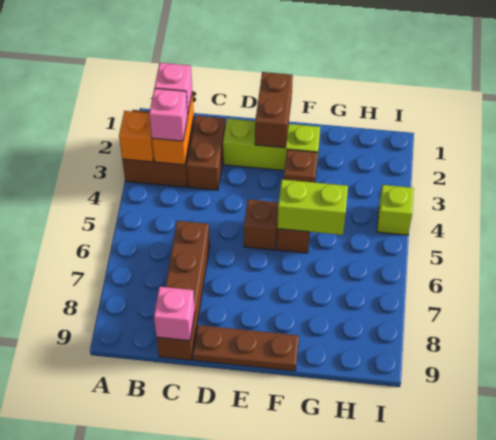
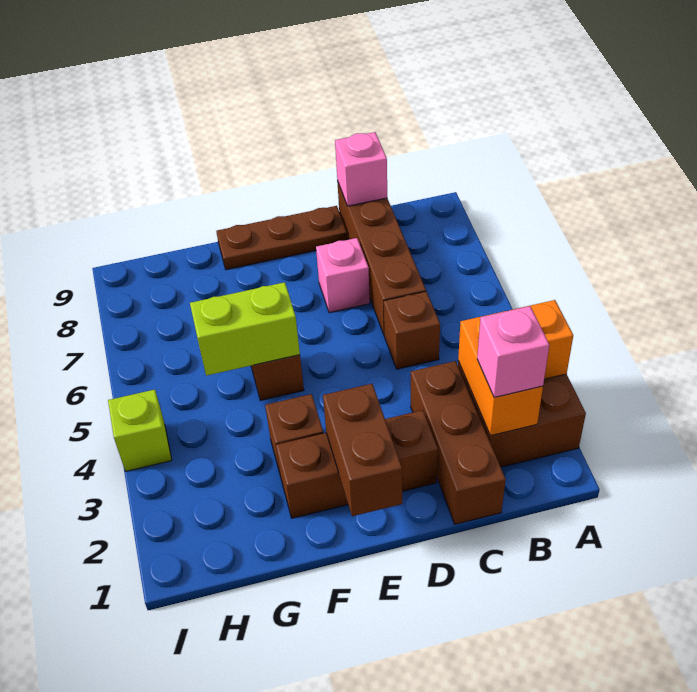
pink 1x1 brick [149,88,188,141] -> pink 1x1 brick moved to [316,238,370,313]
brown 1x2 brick [187,116,225,190] -> brown 1x3 brick [411,361,506,524]
lime 1x3 brick [223,118,320,170] -> brown 1x3 brick [276,410,438,518]
brown 1x1 brick [244,199,279,250] -> brown 1x1 brick moved to [384,291,440,369]

